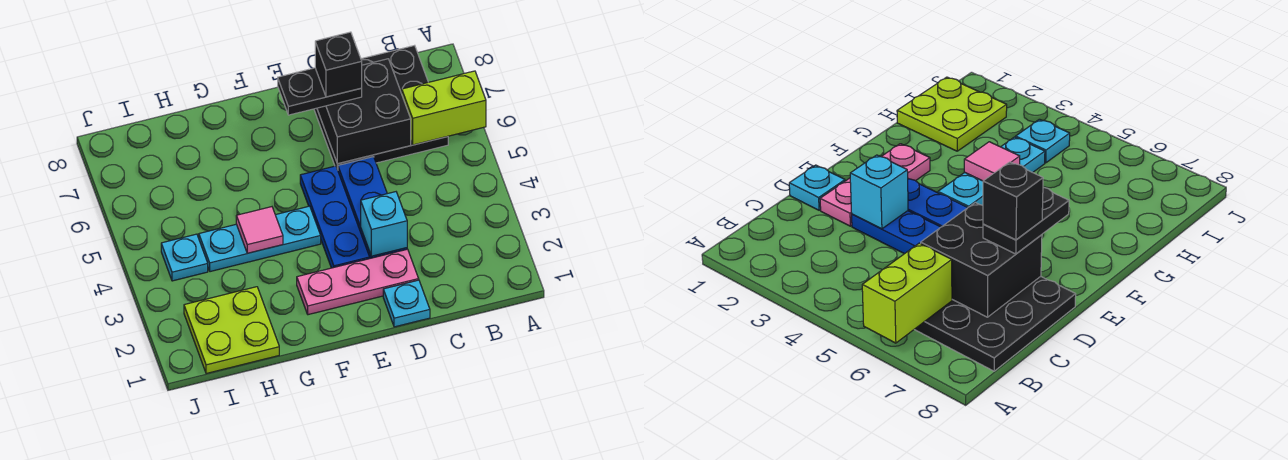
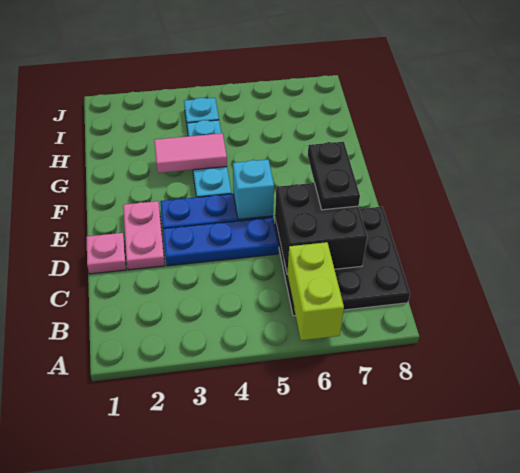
cyan 1x1 plate [383,280,430,327] -> pink 1x1 plate [87,233,126,274]
pink 1x3 plate [297,249,419,315] -> pink 1x2 plate [123,201,165,270]
cyan 1x1 brick [361,192,407,256] -> cyan 1x1 brick moved to [233,159,274,219]
black 1x1 brick [315,32,362,97] -> none
pink 1x1 tile [236,207,283,253] -> pink 1x2 tile [154,133,227,173]
lime 2x2 plate [184,287,279,374] -> none

